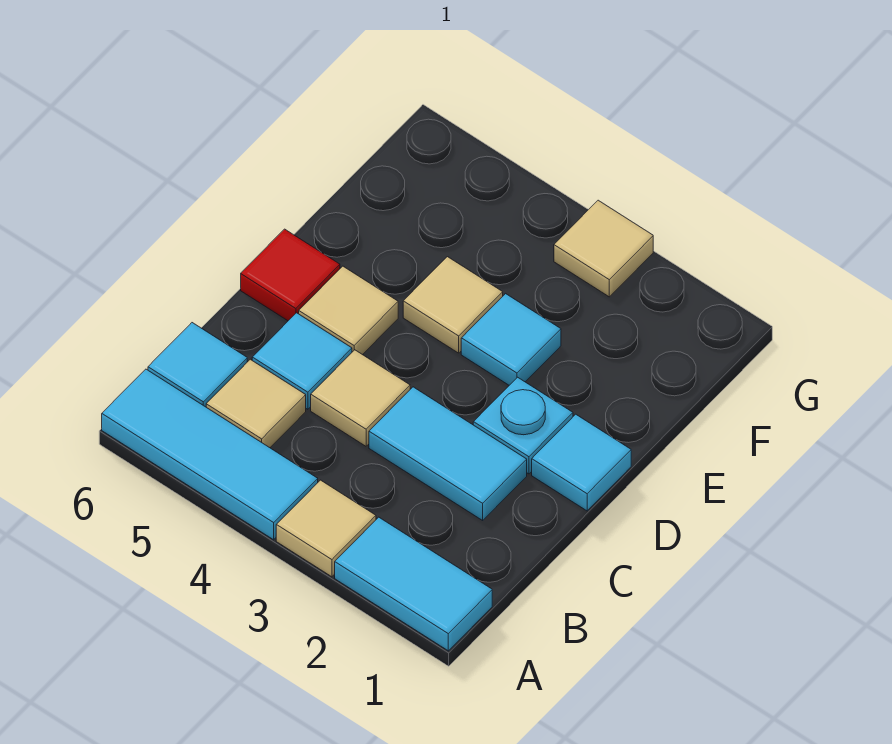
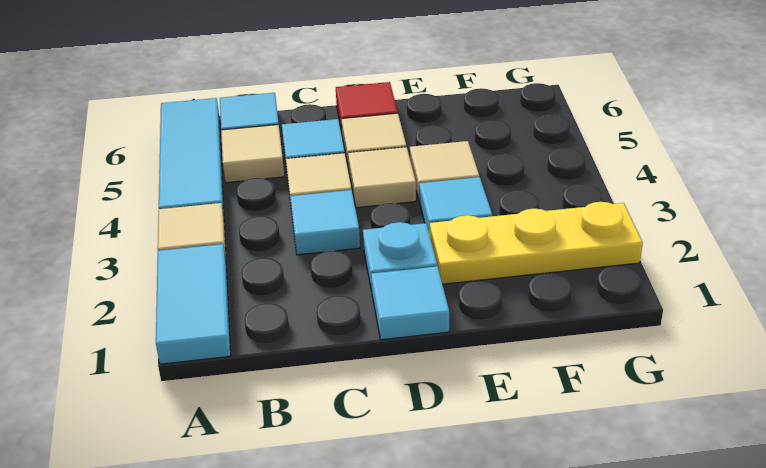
cyan 1x2 tile [369,387,527,520] -> cyan 1x1 tile [290,190,360,255]
none -> yellow 1x3 plate [430,202,643,284]
tan 1x1 tile [554,200,653,297] -> tan 1x1 tile moved to [348,147,416,208]

